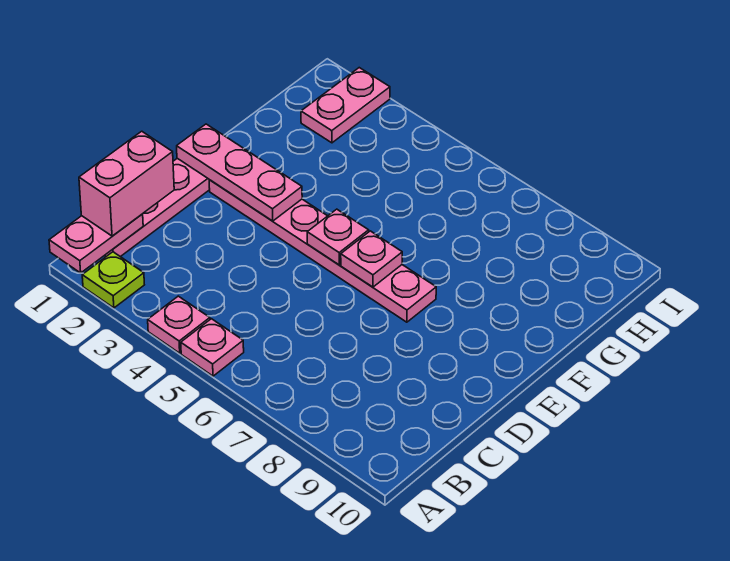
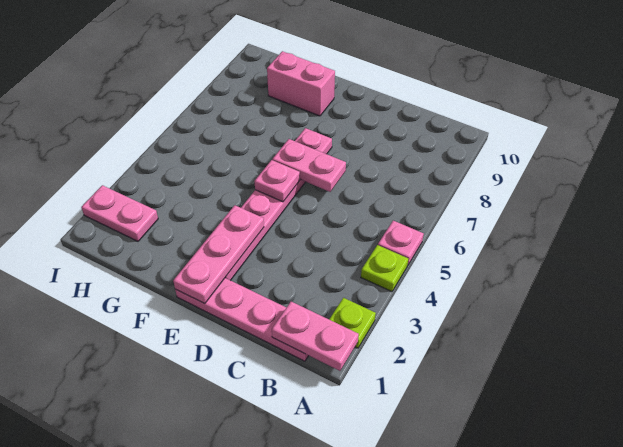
pink 1x1 plate [148,296,210,353] -> lime 1x1 plate [361,245,408,292]
pink 1x2 brick [79,131,174,236] -> pink 1x2 brick moved to [267,51,335,116]
pink 1x1 plate [341,231,402,287] -> pink 1x2 plate [272,139,346,192]

